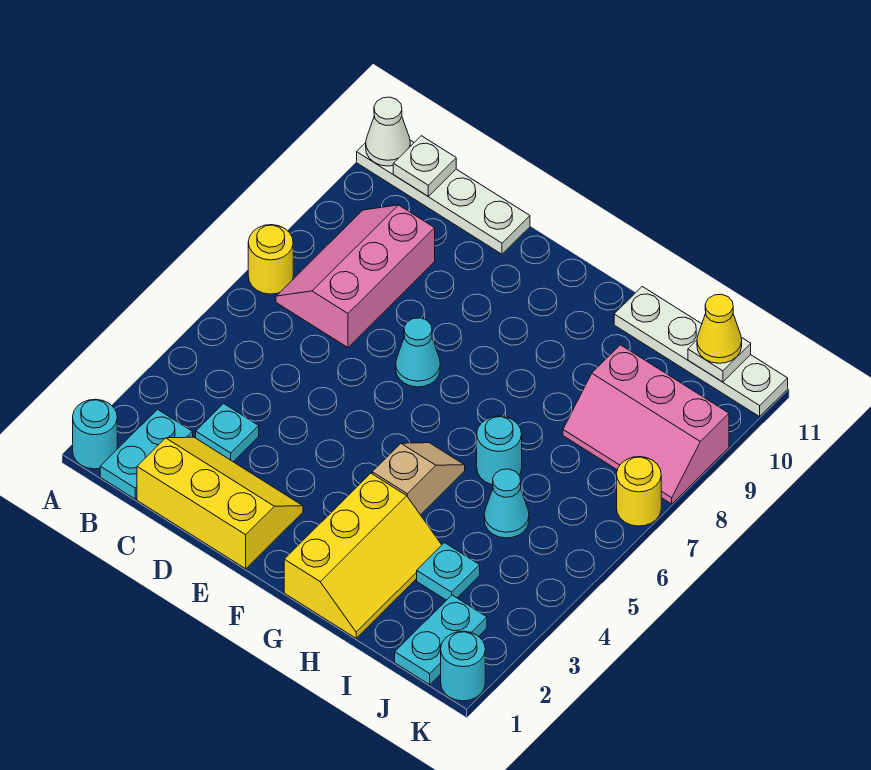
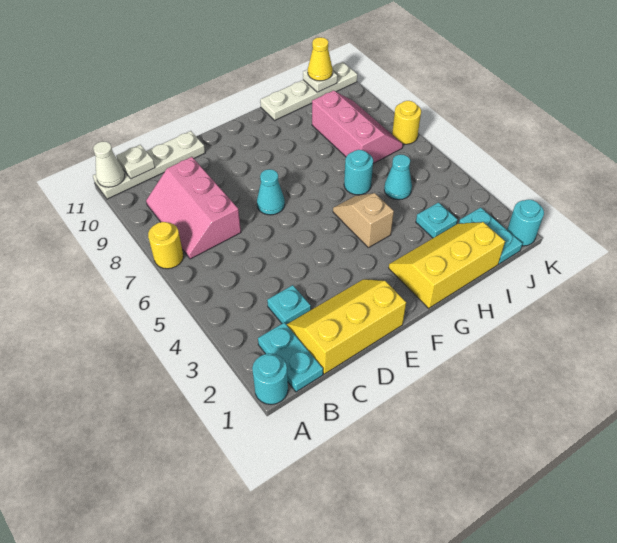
yellow 2x3 slope [284,473,441,638] -> yellow 2x3 slope turned to [389,222,505,308]
pink 2x3 slope [563,345,729,504] -> pink 2x3 slope turned to [312,91,403,163]

